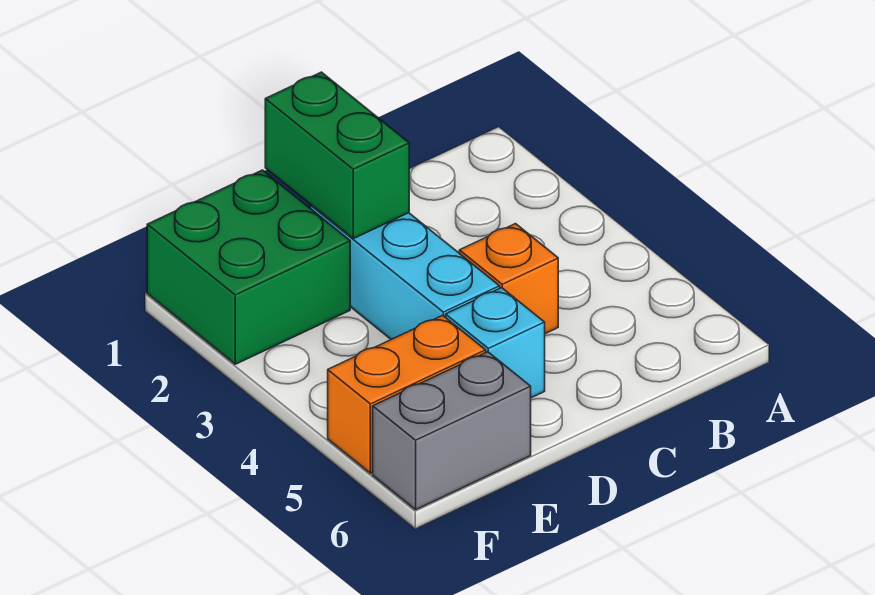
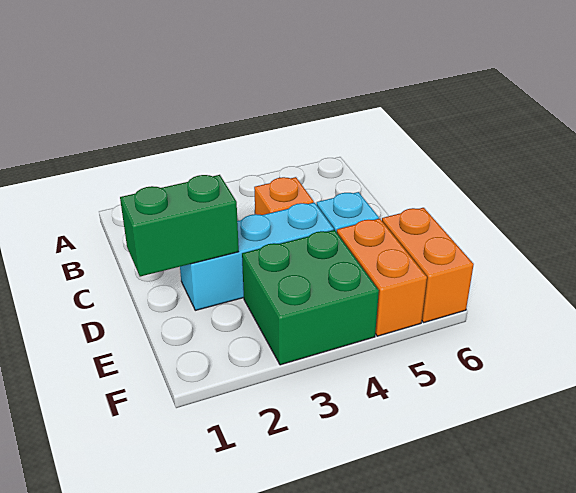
green 2x2 brick [147,170,350,364] -> green 2x2 brick moved to [242,230,379,365]
grey 1x2 brick [373,352,531,510] -> orange 1x2 brick [382,208,474,322]

